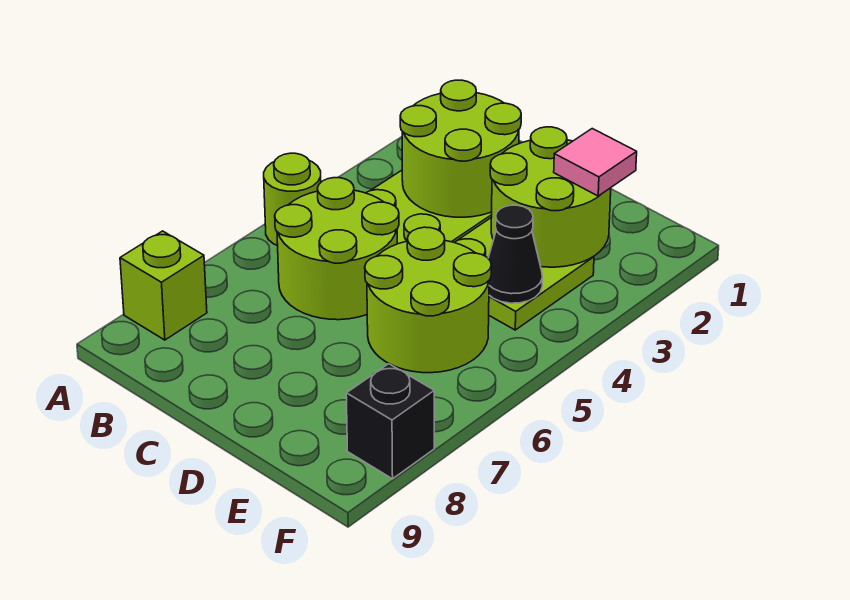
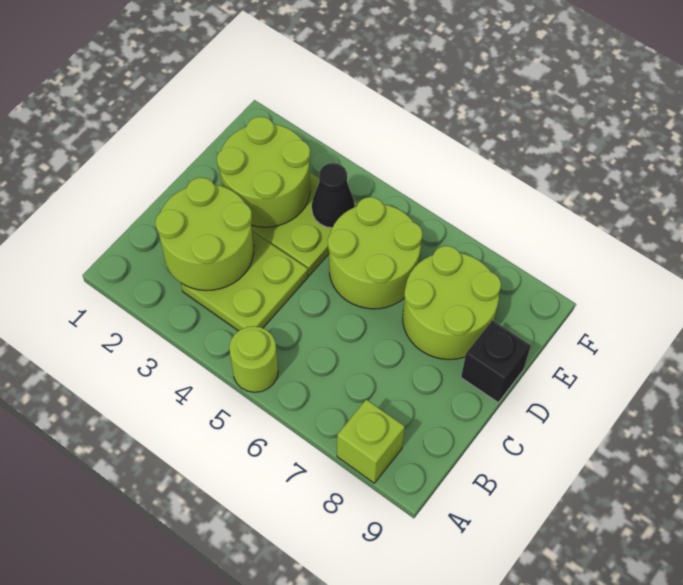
lime 2x2 round brick [275,178,399,320] -> lime 2x2 round brick moved to [403,246,501,360]
pink 1x1 tile [554,129,637,196] -> none
black 1x1 brick [346,364,434,479] -> black 1x1 brick moved to [461,320,531,402]

